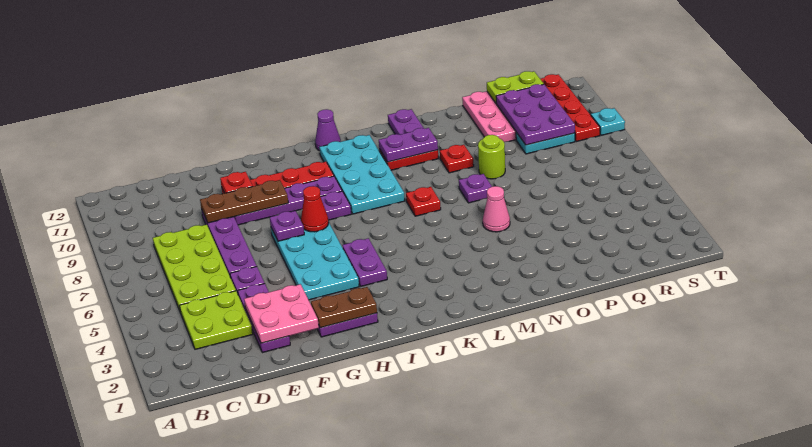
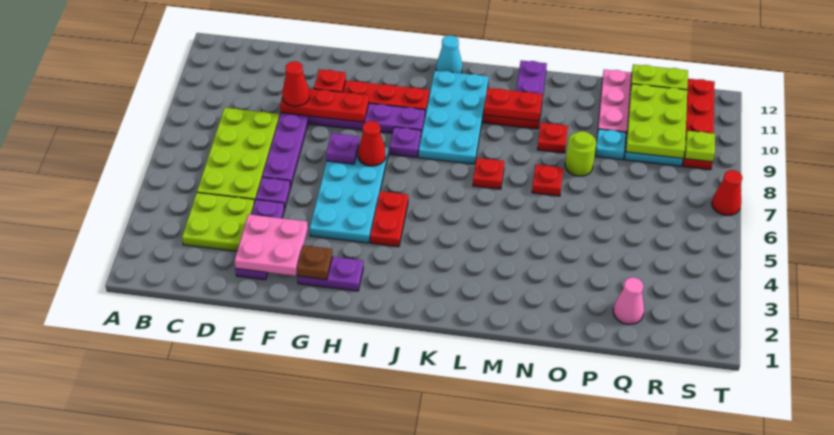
brown 1x3 plate [200,180,288,223] -> red 1x3 plate [280,89,369,122]
none -> red 1x1 cone [282,61,310,106]
brown 1x2 plate [311,287,377,328] -> brown 1x1 plate [297,245,332,280]
purple 1x2 plate [342,238,387,286] -> red 1x2 plate [370,191,408,247]
purple 1x1 cone [315,109,341,151] -> cyan 1x1 cone [436,35,462,73]
purple 1x2 plate [379,128,438,162] -> red 1x2 plate [484,88,543,121]
pink 1x1 cone [483,186,510,232] -> pink 1x1 cone moved to [613,277,644,324]
purple 1x1 plate [459,174,492,203] -> red 1x1 plate [532,165,563,196]
purple 2x3 plate [496,84,575,145] -> lime 2x3 plate [626,84,687,158]
none -> lime 1x1 plate [685,131,715,162]
none -> red 1x1 cone [712,170,742,215]
cyan 1x1 plate [591,108,625,135] -> cyan 1x1 plate moved to [595,129,626,160]

